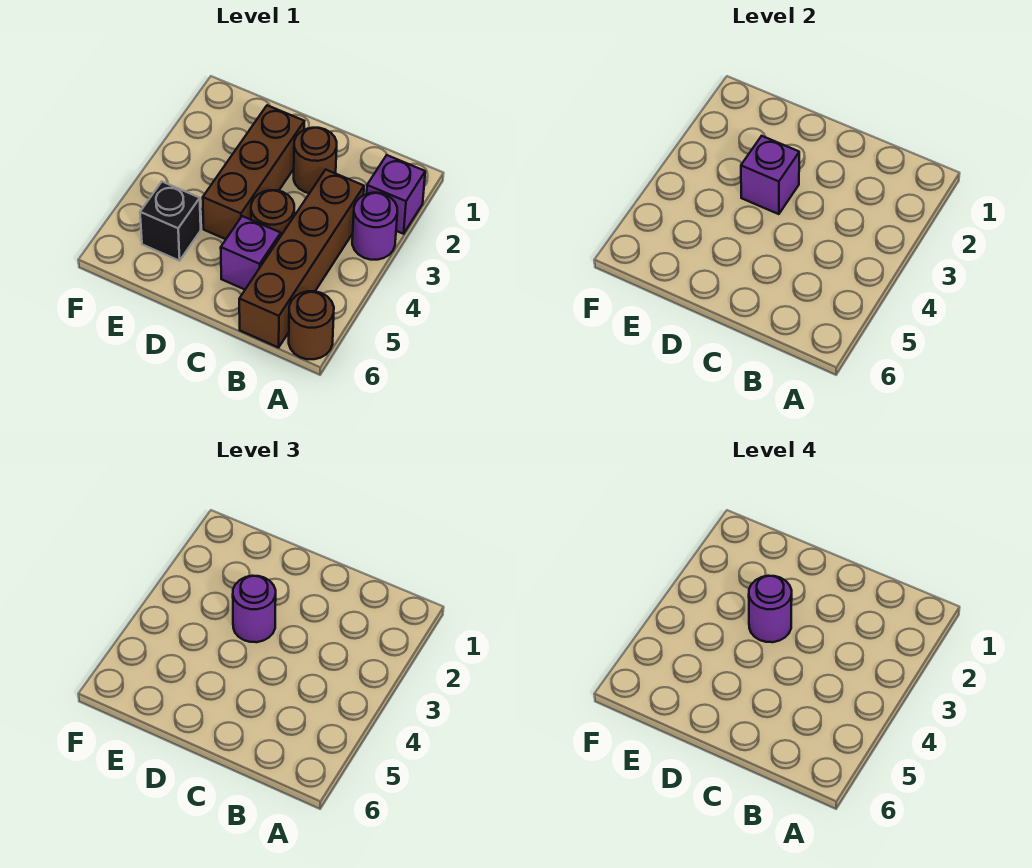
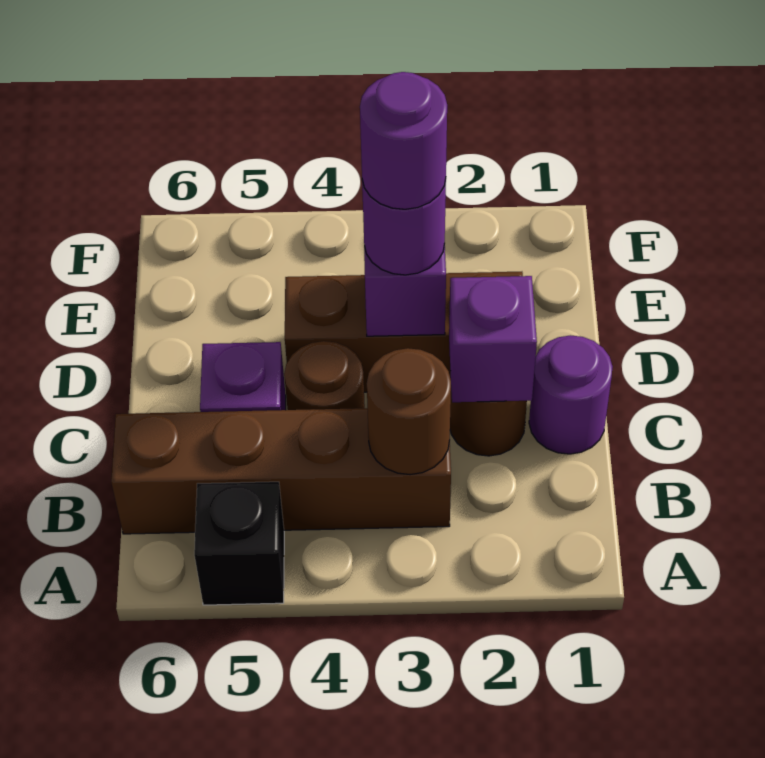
purple 1x1 brick [367,155,425,234] -> purple 1x1 brick moved to [449,276,537,402]
purple 1x1 round brick [352,193,397,260] -> purple 1x1 round brick moved to [529,335,613,454]
brown 1x1 round brick [289,291,334,359] -> brown 1x1 round brick moved to [367,348,451,475]
black 1x1 brick [140,182,201,261] -> black 1x1 brick moved to [194,482,284,605]

